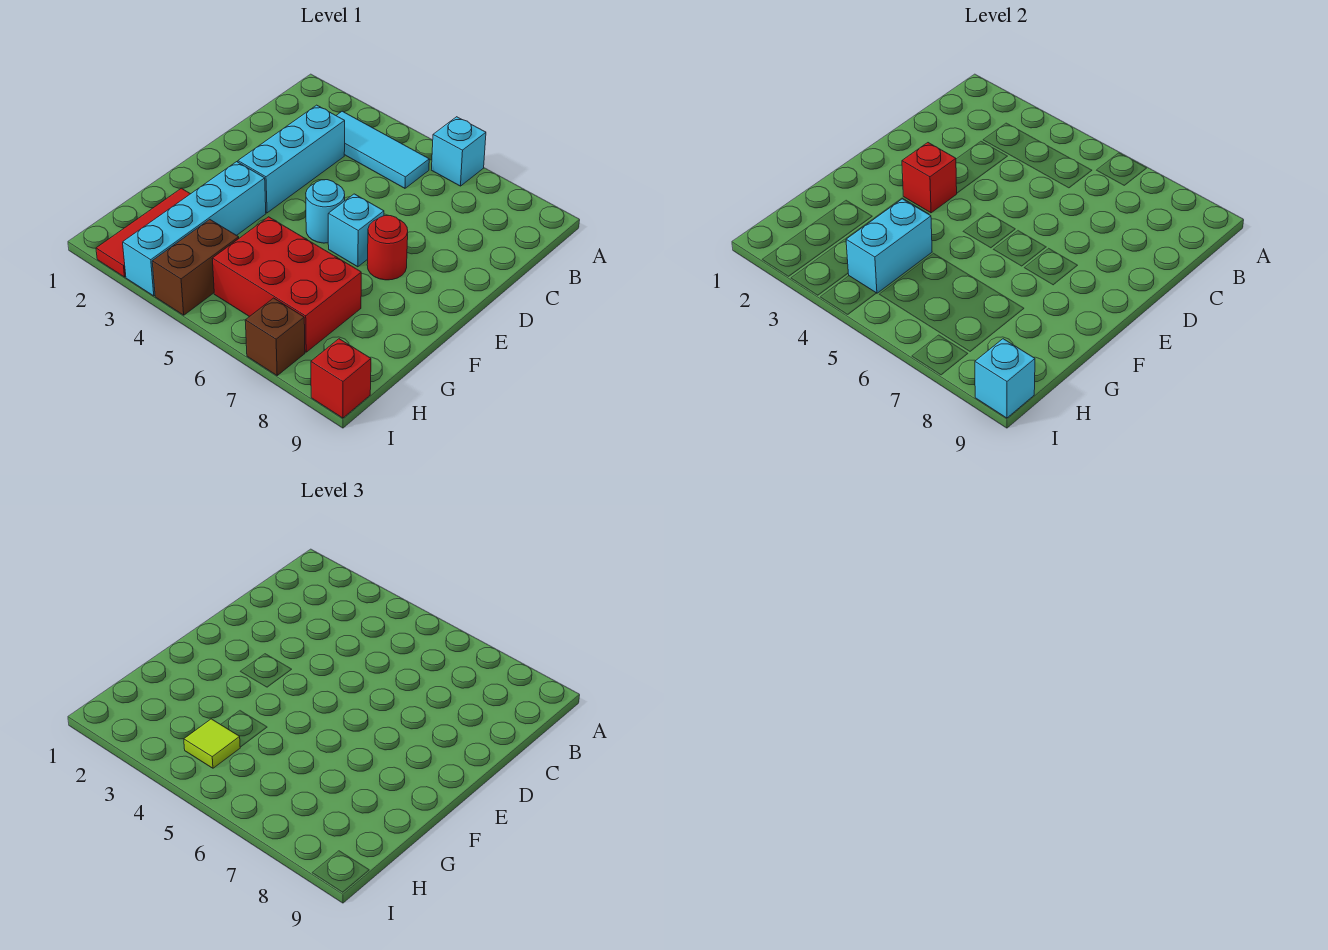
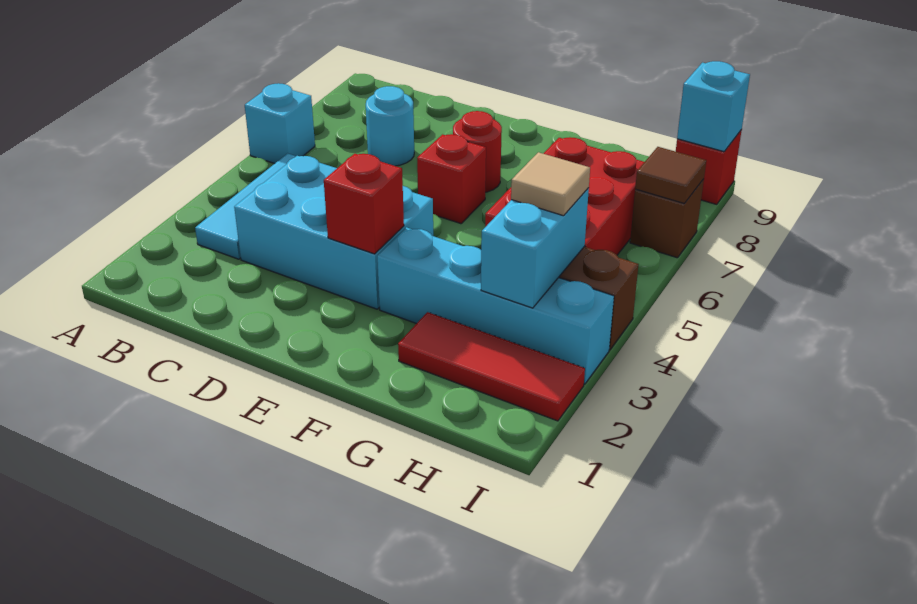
cyan 1x3 brick [238,105,345,213] -> cyan 2x3 brick [234,156,433,309]
cyan 1x1 round brick [306,180,345,243] -> cyan 1x1 round brick moved to [366,86,414,166]
cyan 1x1 brick [328,194,384,267] -> red 1x1 brick [417,134,486,224]
cyan 1x2 brick [846,199,932,293] -> cyan 1x2 brick turned to [481,188,589,308]
lime 1x1 tile [184,719,240,768] -> tan 1x1 tile [511,152,590,216]
none -> brown 1x1 tile [635,147,706,203]

